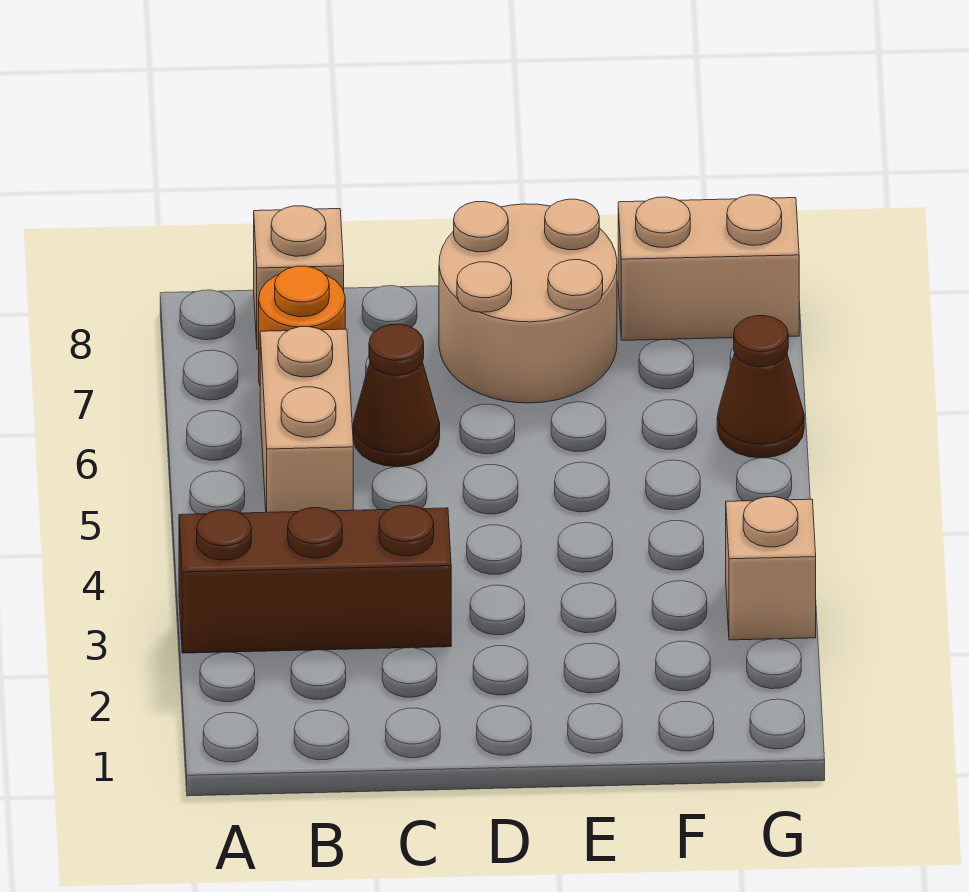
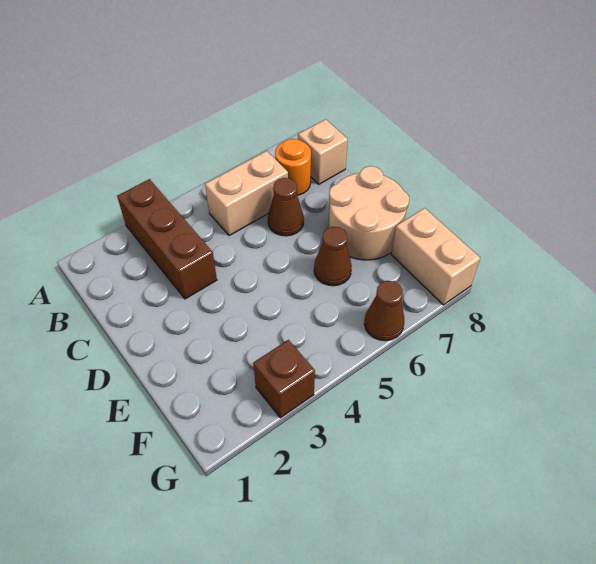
none -> brown 1x1 cone [314,227,352,286]
tan 1x1 brick [726,497,816,640] -> brown 1x1 brick [253,340,315,418]

